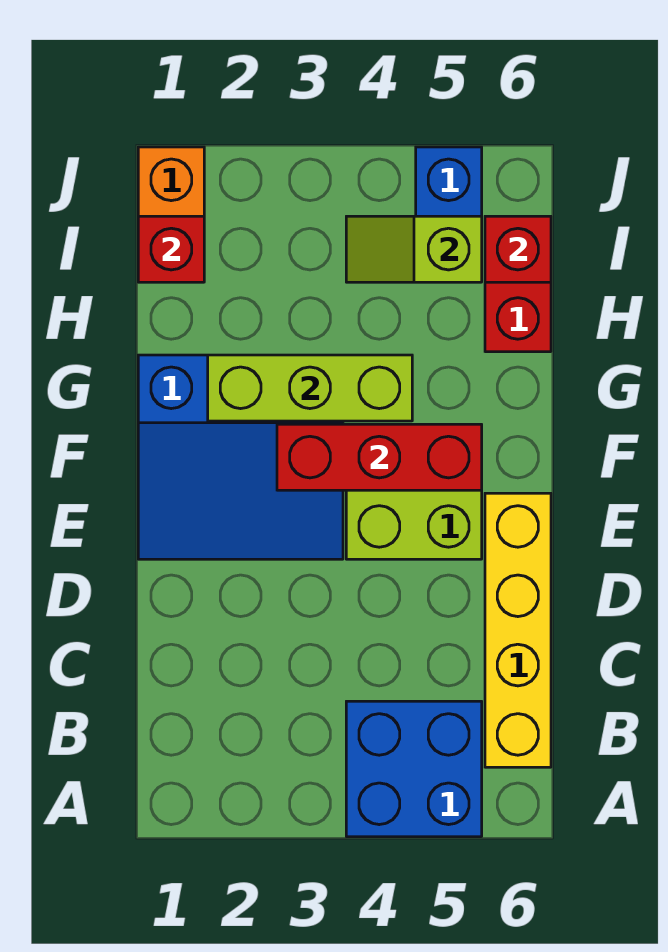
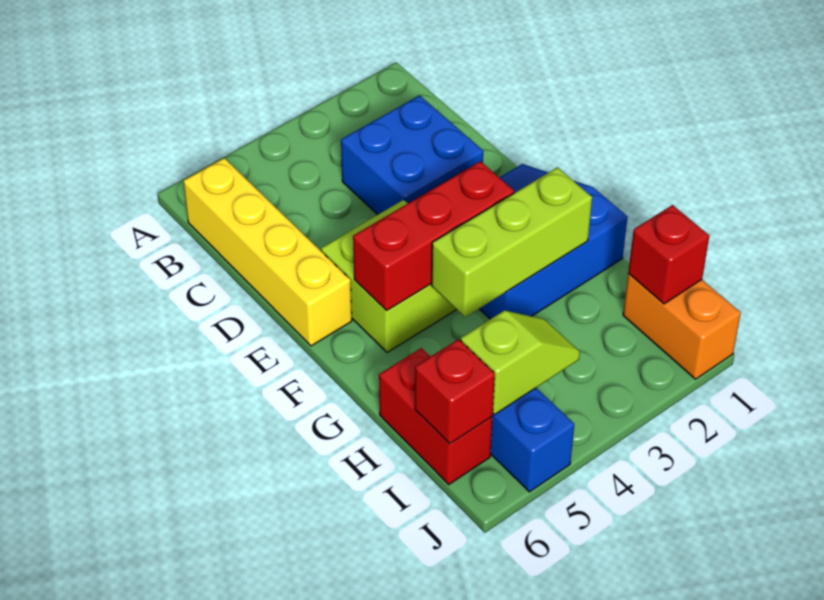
blue 2x2 brick [346,701,482,837] -> blue 2x2 brick moved to [341,95,483,215]

